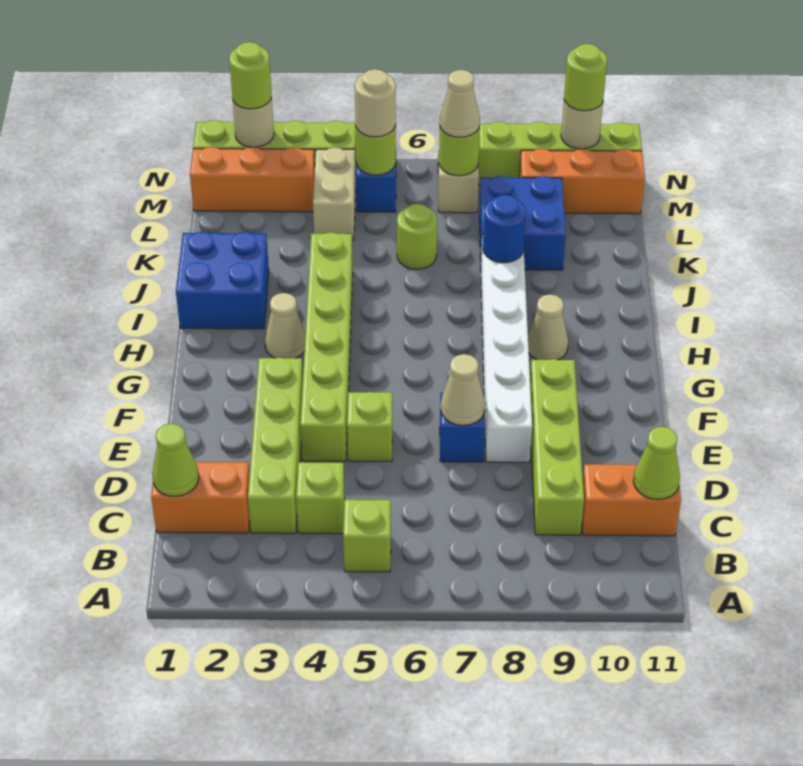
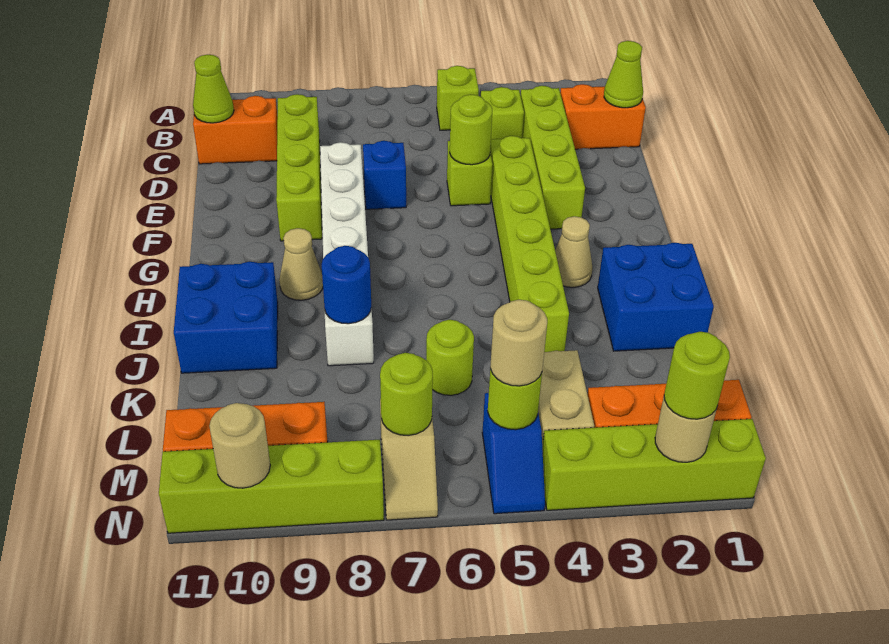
tan 1x1 cone [441,354,485,426] -> none
blue 2x2 brick [479,176,566,270] -> blue 2x2 brick moved to [174,262,278,373]
tan 1x1 cone [440,70,480,137] -> none
lime 1x1 round brick [564,44,607,111] -> lime 1x1 round brick moved to [450,94,492,165]

